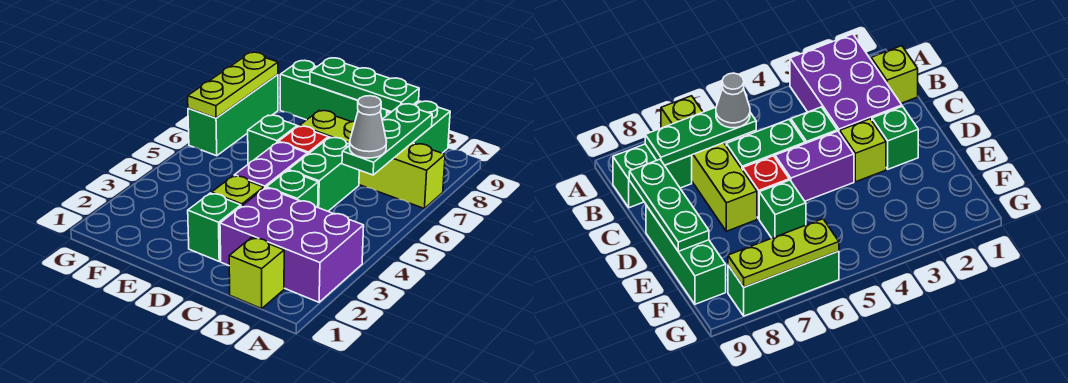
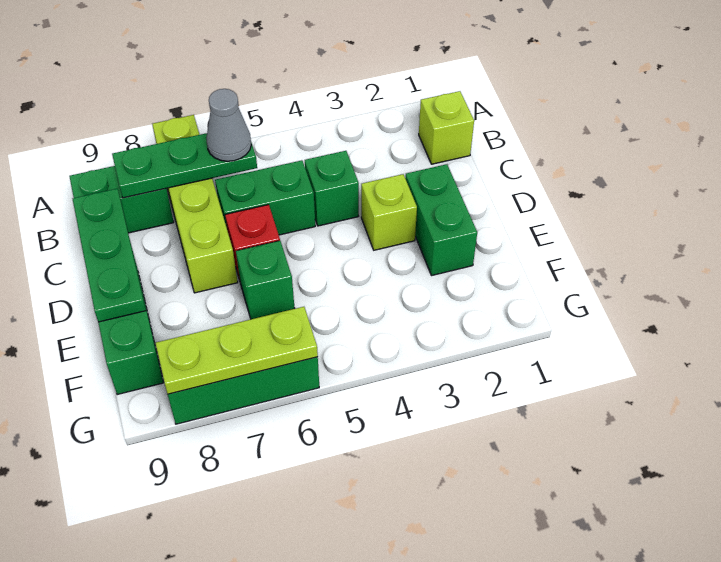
purple 2x3 brick [220,188,364,302] -> none
green 1x1 brick [188,193,241,261] -> green 1x2 brick [405,164,477,276]
purple 1x2 brick [234,142,307,188] -> none

